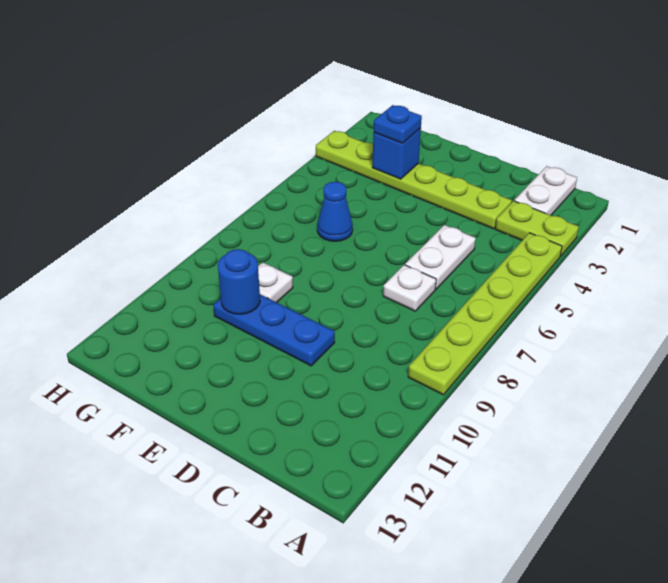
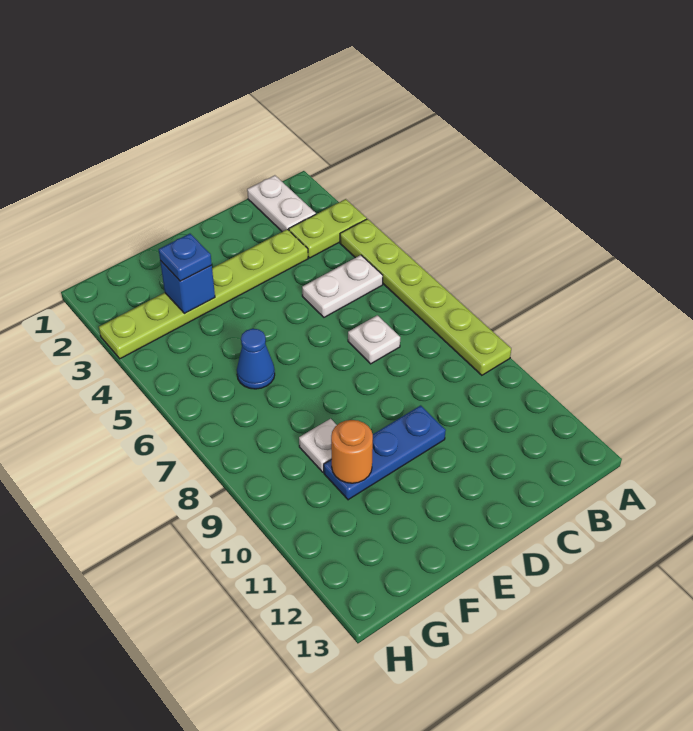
white 1x2 plate [405,225,476,289] -> white 1x2 plate turned to [302,255,383,317]
blue 1x1 round brick [218,249,260,314] -> orange 1x1 round brick [331,420,373,483]

